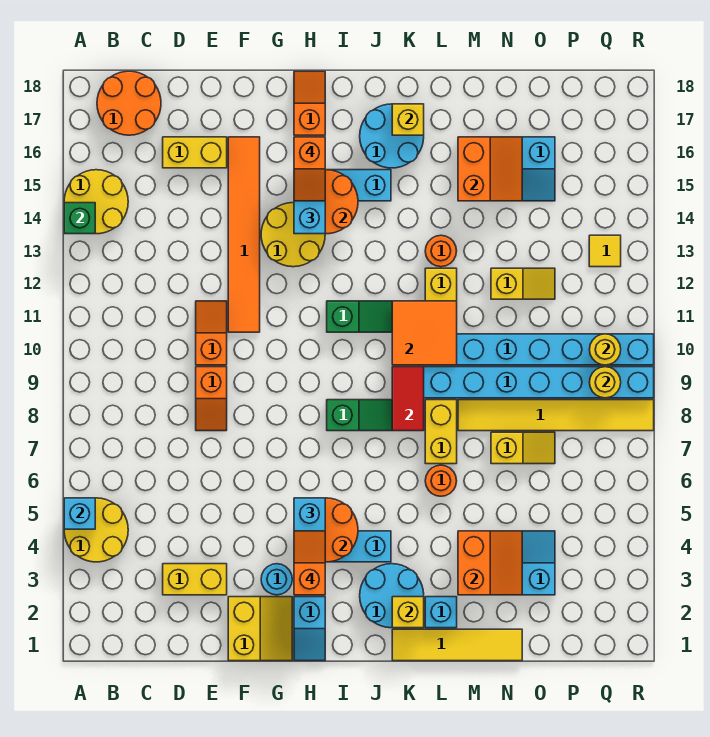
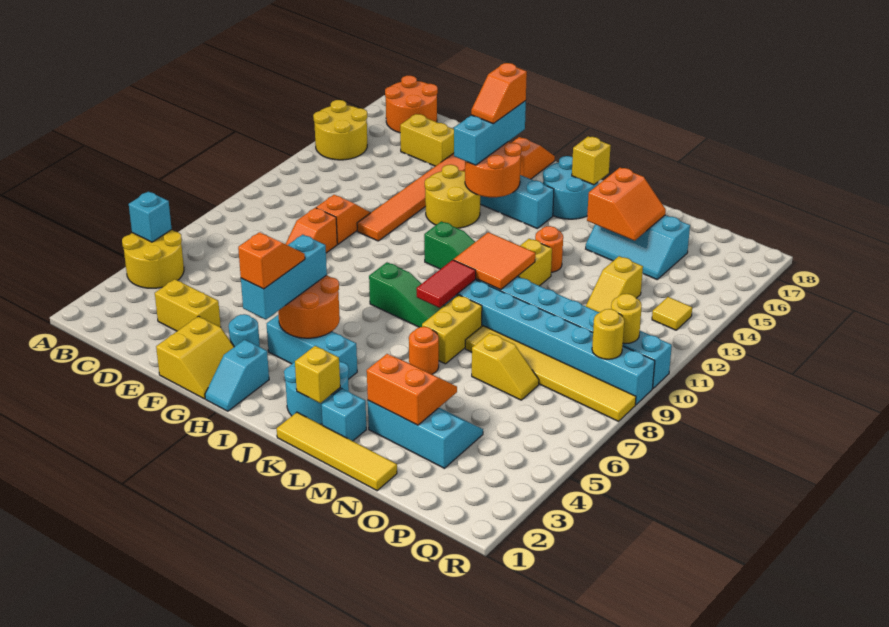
green 1x1 brick [64,203,95,234] -> none
orange 2x2 slope [458,531,522,595] -> orange 2x2 slope turned to [367,354,457,425]
yellow 1x2 slope [491,268,555,299] -> yellow 1x2 slope turned to [586,256,643,312]

